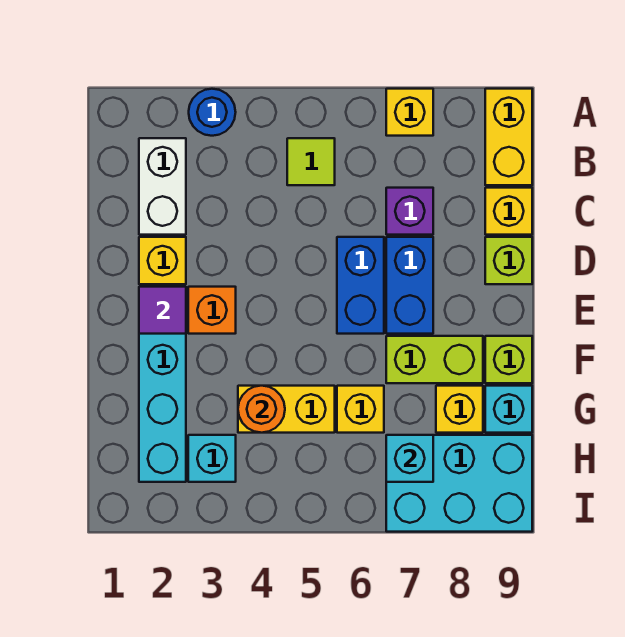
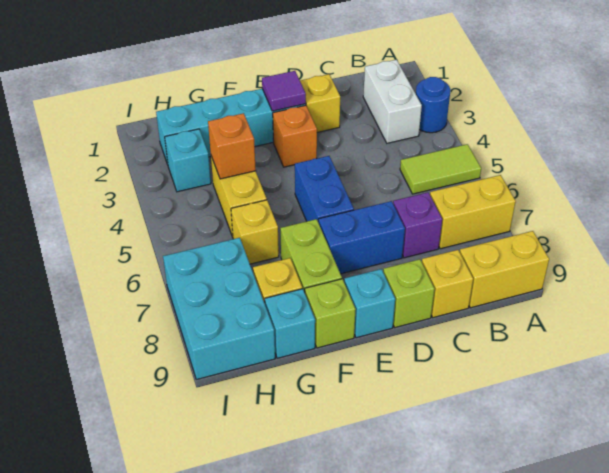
yellow 1x1 brick [386,89,433,136] -> yellow 1x2 brick [430,175,516,249]
white 1x2 brick [139,138,186,235] -> white 1x2 brick turned to [363,60,422,143]
lime 1x1 tile [287,138,335,185] -> lime 1x2 tile [400,144,481,194]
blue 1x2 brick [337,237,384,334] -> blue 1x2 brick turned to [295,156,354,223]
orange 1x1 round brick [238,386,285,433] -> orange 1x1 brick [208,113,256,179]
cyan 1x1 brick [386,435,433,482] -> cyan 1x1 brick moved to [344,269,395,338]

